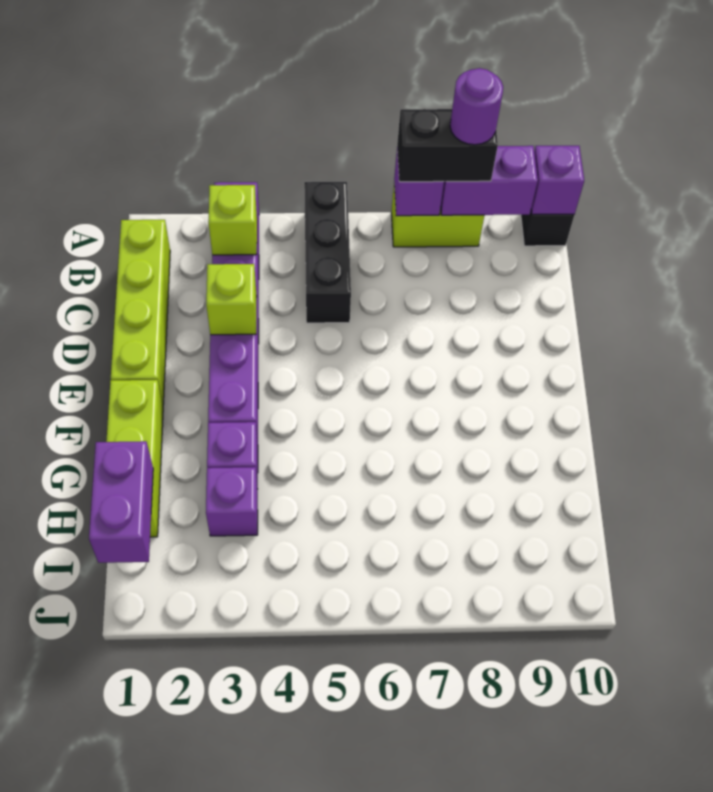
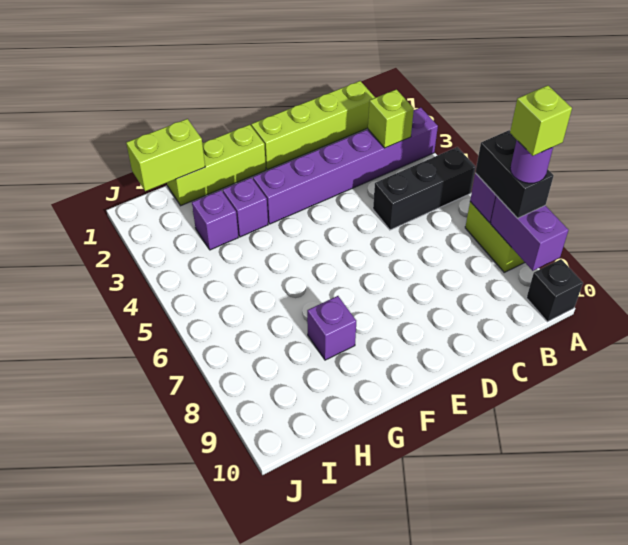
purple 1x1 brick [531,146,584,215] -> purple 1x1 brick moved to [307,296,356,360]
lime 1x1 brick [206,264,257,335] -> lime 1x1 brick moved to [510,85,572,156]
purple 1x2 brick [89,441,153,563] -> lime 1x2 brick [126,119,205,191]

